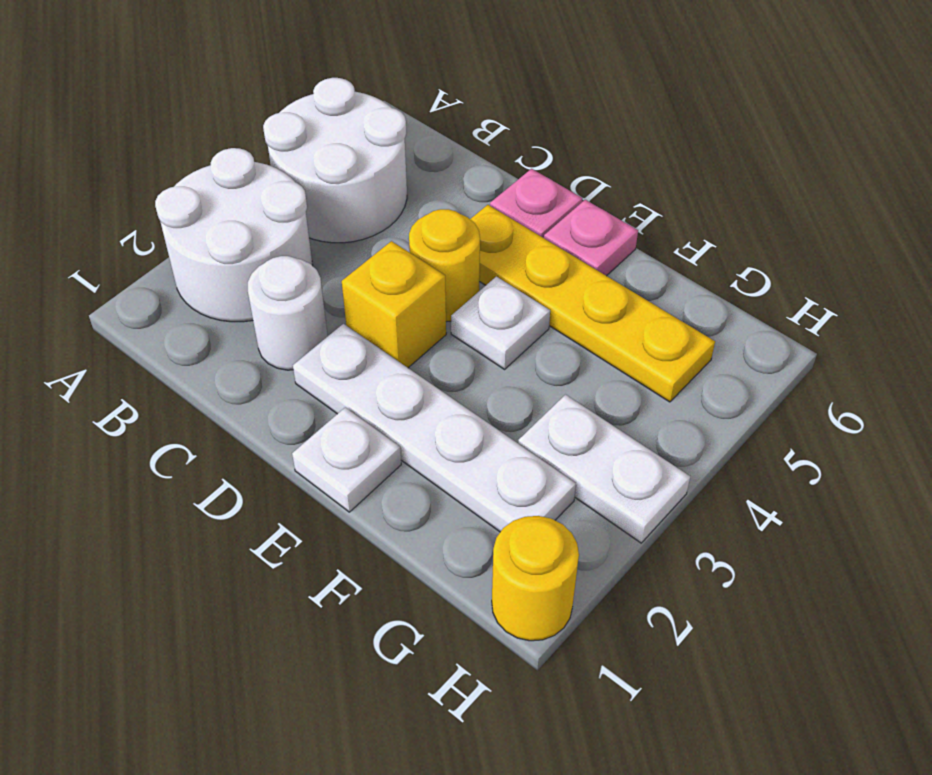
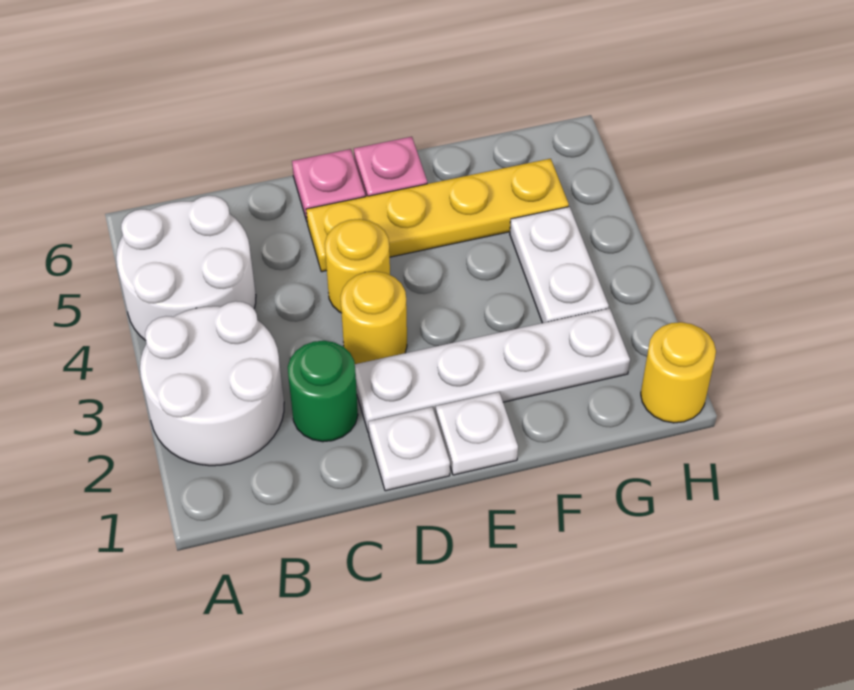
white 1x1 round brick [248,256,328,370] -> green 1x1 round brick [288,341,358,442]
yellow 1x1 brick [342,241,446,368] -> yellow 1x1 round brick [341,271,407,364]
white 1x1 plate [451,277,550,369] -> white 1x1 plate moved to [368,407,450,491]
white 1x2 plate [518,395,690,543] -> white 1x2 plate turned to [510,207,609,323]

